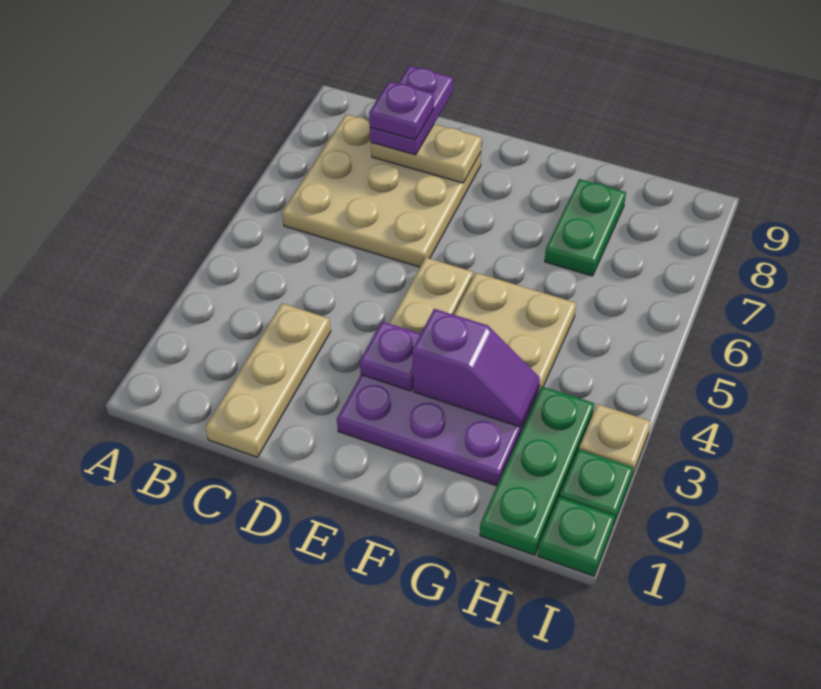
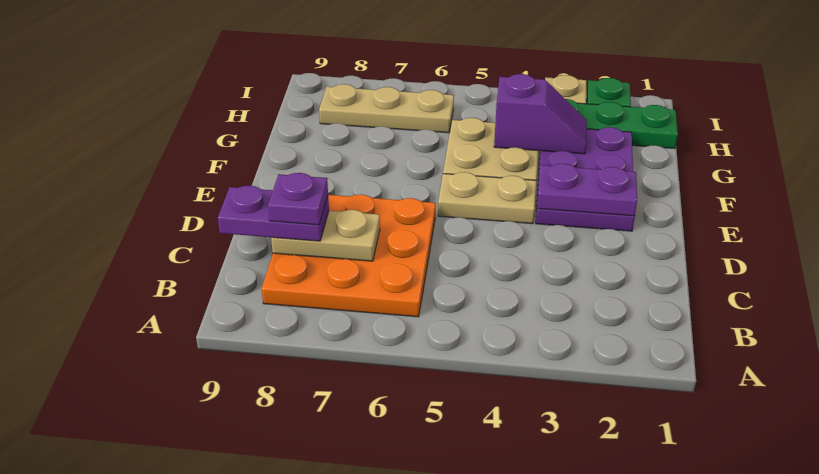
tan 3x3 plate [282,115,481,267] -> orange 3x3 plate [262,194,436,317]
tan 1x3 plate [205,303,331,457] -> tan 1x3 plate moved to [319,84,454,133]
tan 1x2 plate [371,124,481,183] -> tan 1x2 plate turned to [271,210,380,261]
purple 1x1 plate [360,321,420,391] -> purple 1x2 plate [537,163,637,216]
purple 1x2 slope [412,309,540,427] -> purple 1x2 slope turned to [494,74,587,154]
green 1x2 plate [545,179,626,276] -> none
green 1x1 plate [538,497,615,576] -> none

